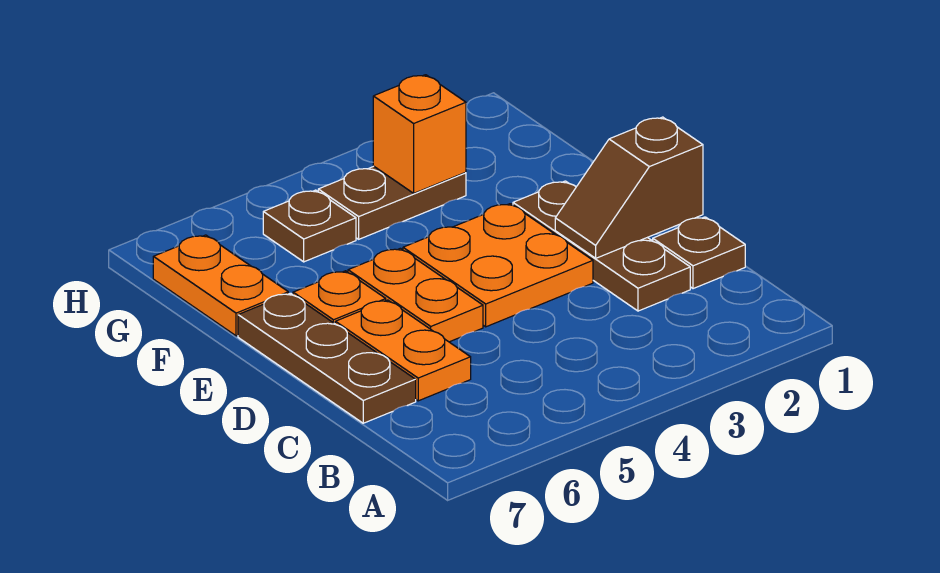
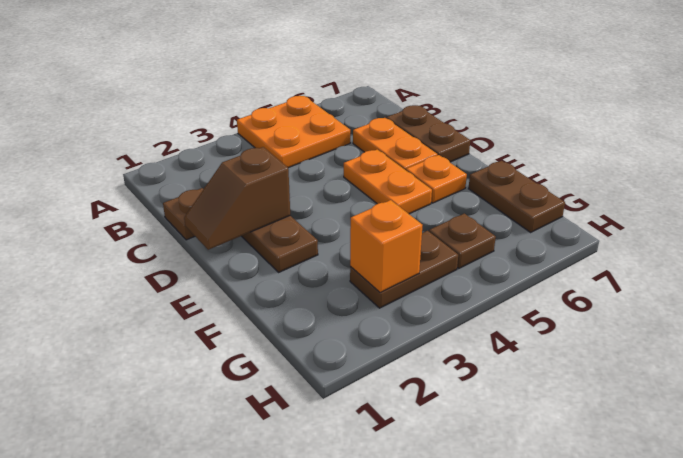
brown 1x3 plate [238,293,416,423] -> brown 1x2 plate [387,105,470,162]
brown 1x2 slope [555,117,703,258] -> brown 1x2 slope turned to [184,147,290,250]
orange 2x2 plate [403,204,593,327] -> orange 2x2 plate moved to [237,96,350,168]
orange 1x2 plate [153,235,288,336] -> brown 1x2 plate [469,161,565,232]

